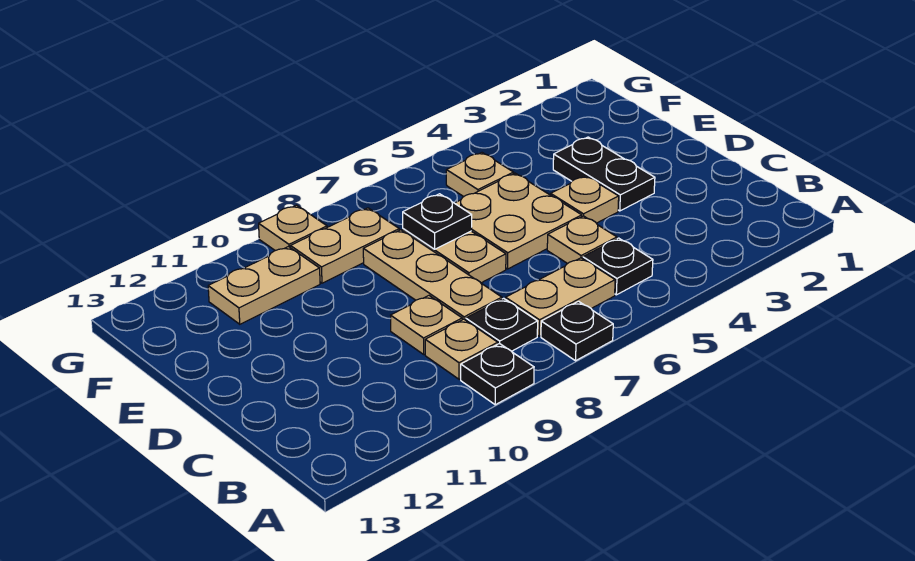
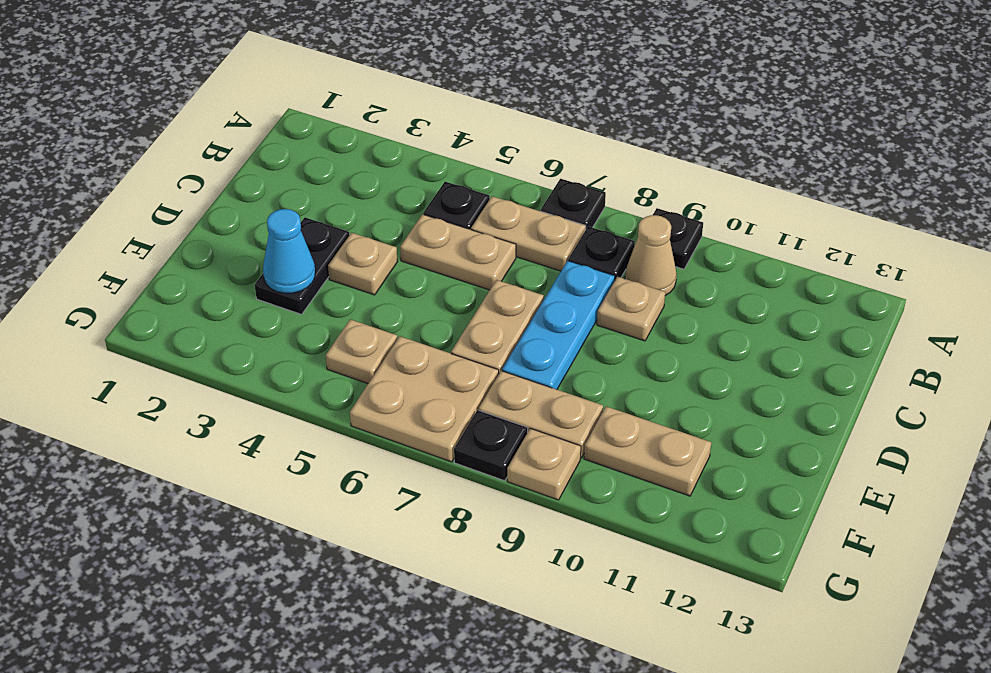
tan 1x1 plate [425,319,498,379] -> tan 1x1 cone [625,215,677,295]
tan 1x1 plate [547,216,617,264] -> tan 1x2 plate [400,214,516,290]
tan 1x3 plate [363,230,502,320] -> cyan 1x3 plate [502,261,615,389]
tan 2x2 plate [455,173,582,269] -> tan 2x2 plate moved to [350,336,499,462]
none -> cyan 1x1 cone [263,209,315,293]
black 1x1 plate [403,194,472,249] -> black 1x1 plate moved to [454,410,528,481]

